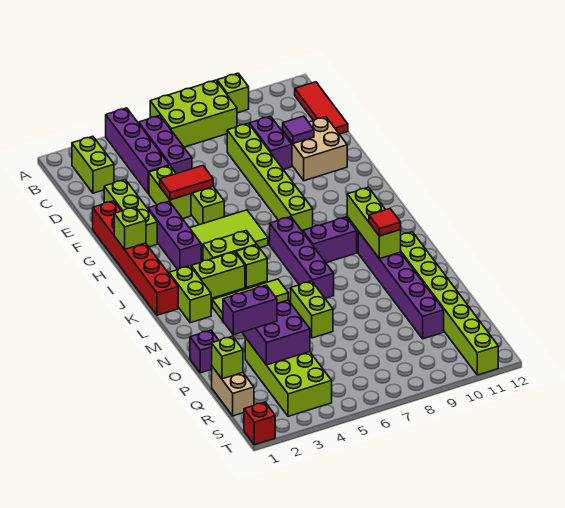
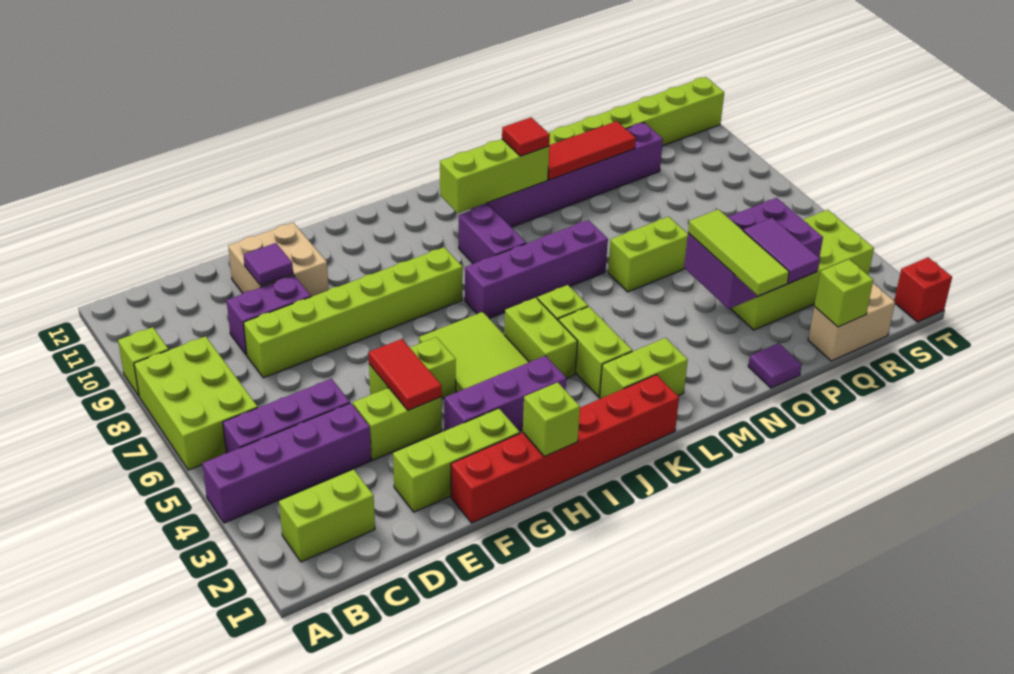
red 1x3 tile [295,82,348,134] -> red 1x3 tile moved to [548,121,636,180]
purple 1x1 brick [190,330,219,373] -> purple 1x1 tile [748,343,802,388]
purple 1x2 brick [223,285,277,335] -> purple 1x2 tile [743,218,820,282]

